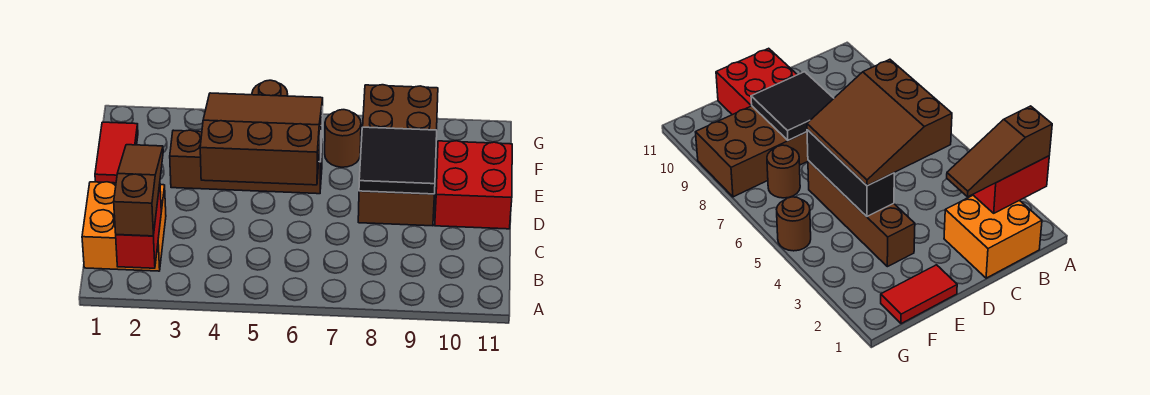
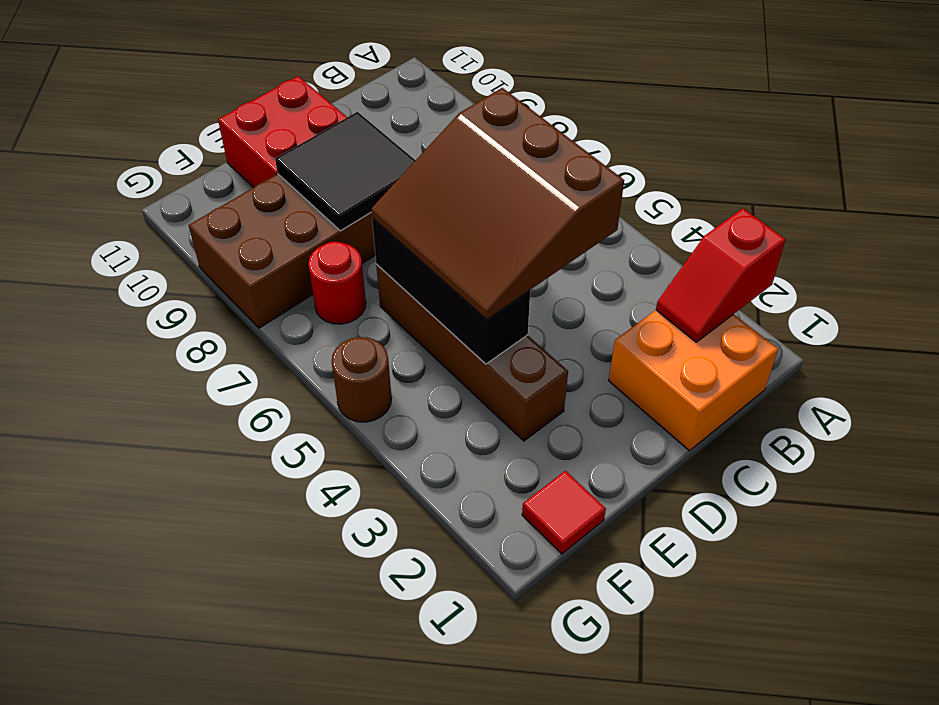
red 1x2 brick [116,185,161,268] -> red 1x2 slope [656,208,786,342]
brown 1x3 slope [114,145,163,236] -> none
red 1x2 tile [95,122,138,183] -> red 1x1 tile [522,471,606,554]
brown 1x1 round brick [325,110,361,167] -> red 1x1 round brick [308,242,366,324]

